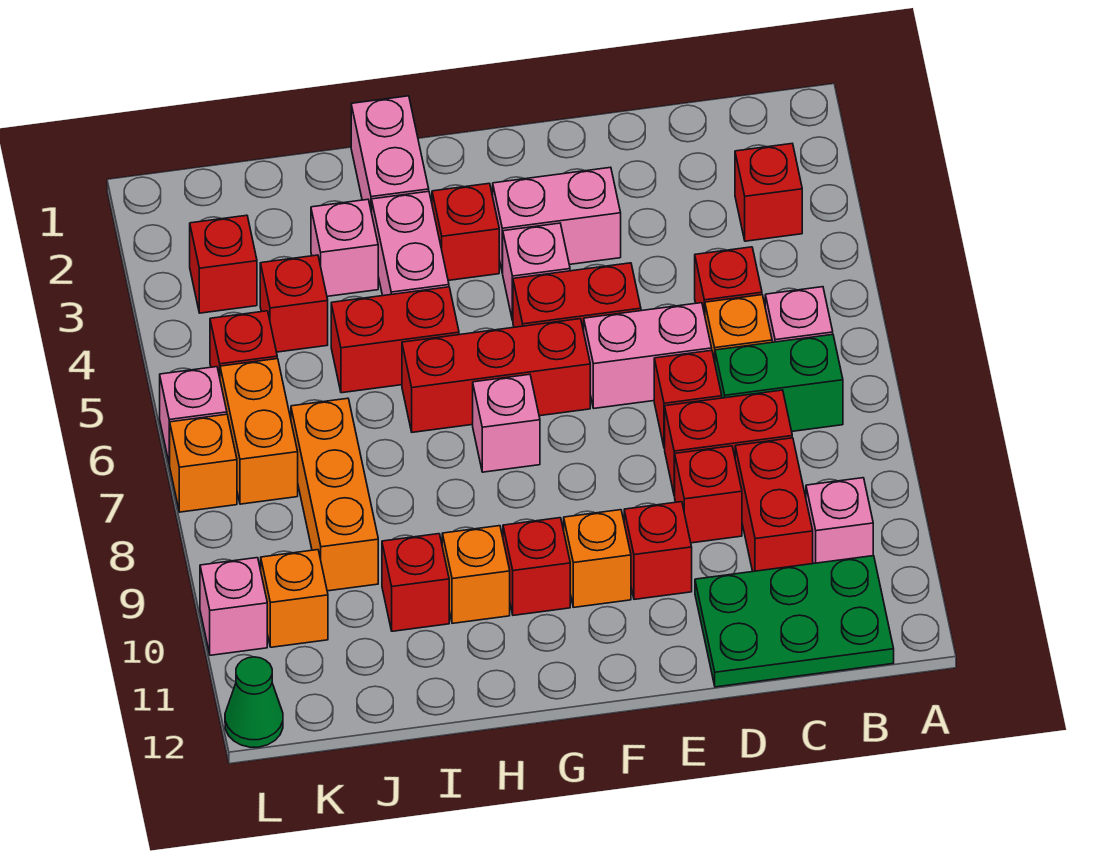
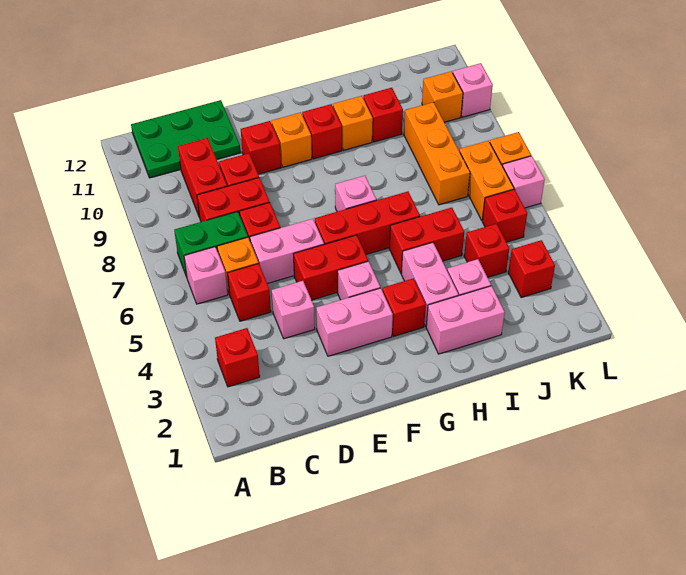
pink 1x1 brick [806,478,873,564] -> pink 1x1 brick moved to [272,281,315,339]
pink 1x2 brick [351,96,429,213] -> pink 1x2 brick turned to [426,286,505,354]
green 1x1 cone [225,657,283,747] -> none

